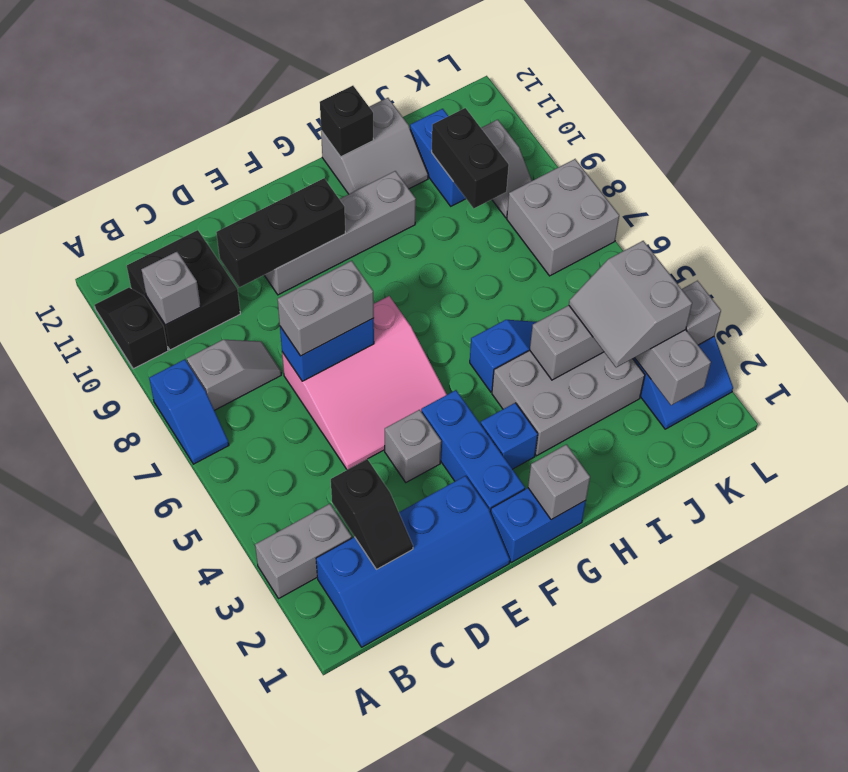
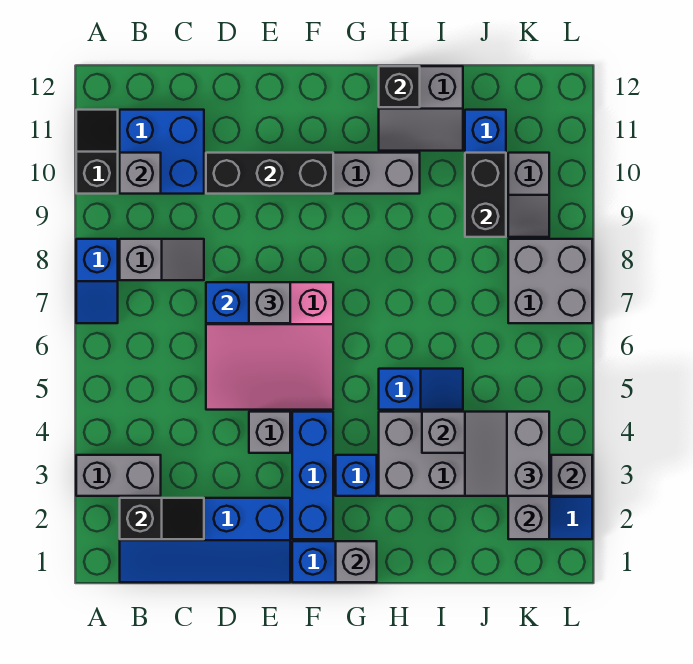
black 2x2 brick [127,230,240,350] -> blue 2x2 brick [120,110,204,194]
black 1x2 slope [331,459,413,569] -> black 1x2 slope turned to [120,498,204,539]
grey 1x2 brick [277,261,374,356] -> grey 1x1 brick [249,282,290,323]

